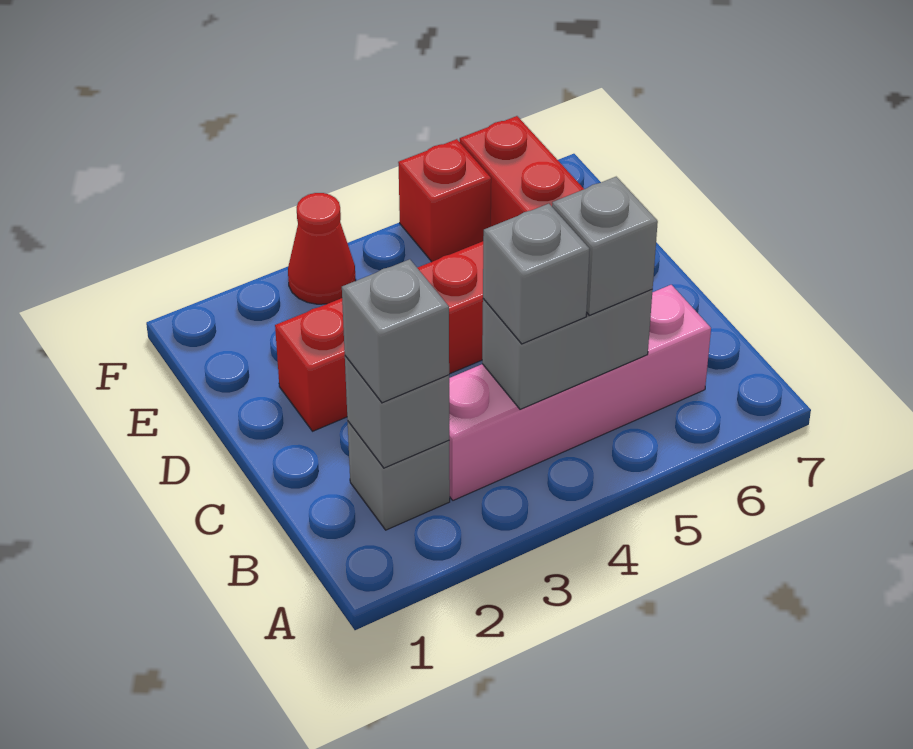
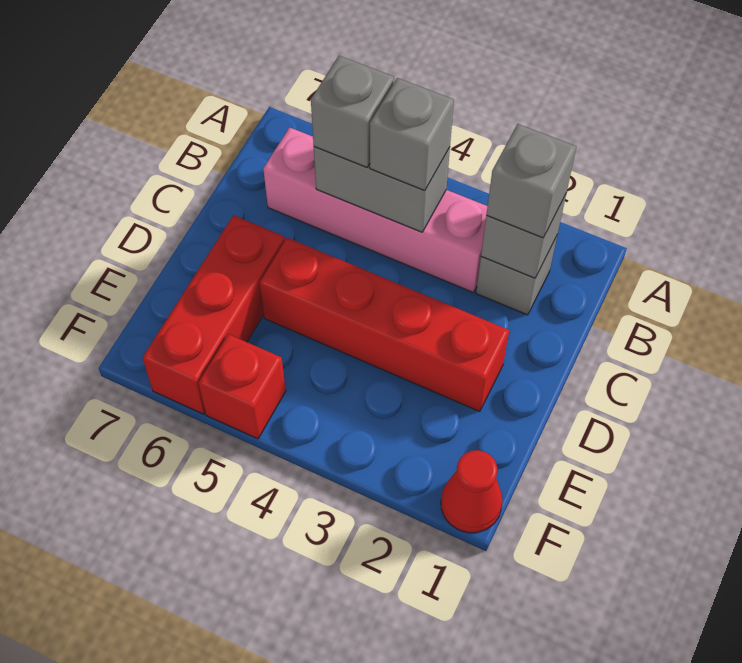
red 1x1 cone [288,193,356,304] -> red 1x1 cone moved to [441,450,502,533]

